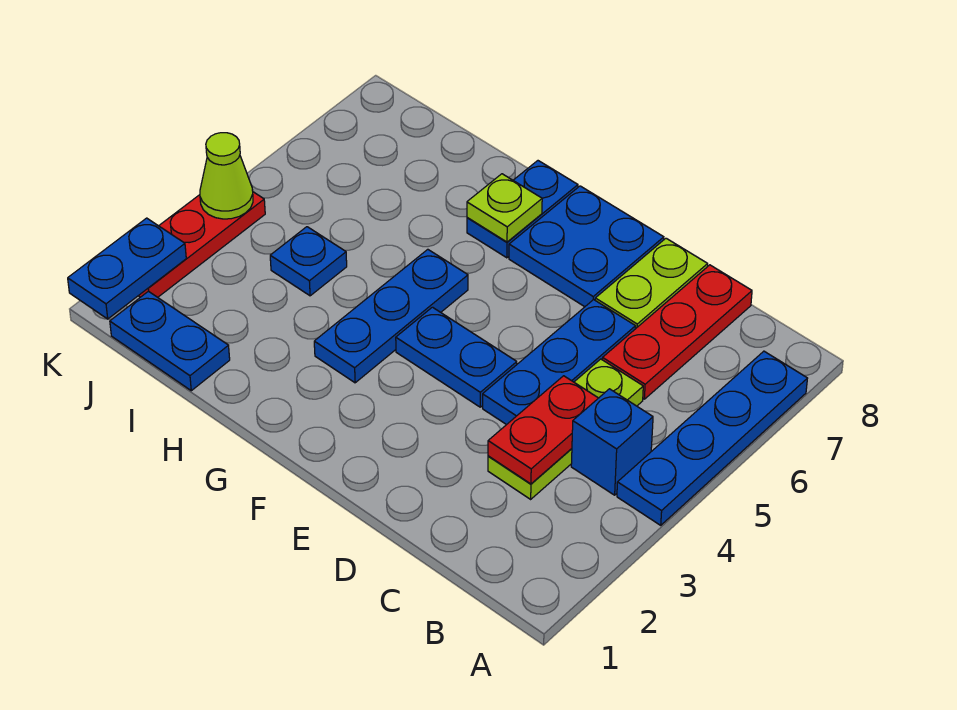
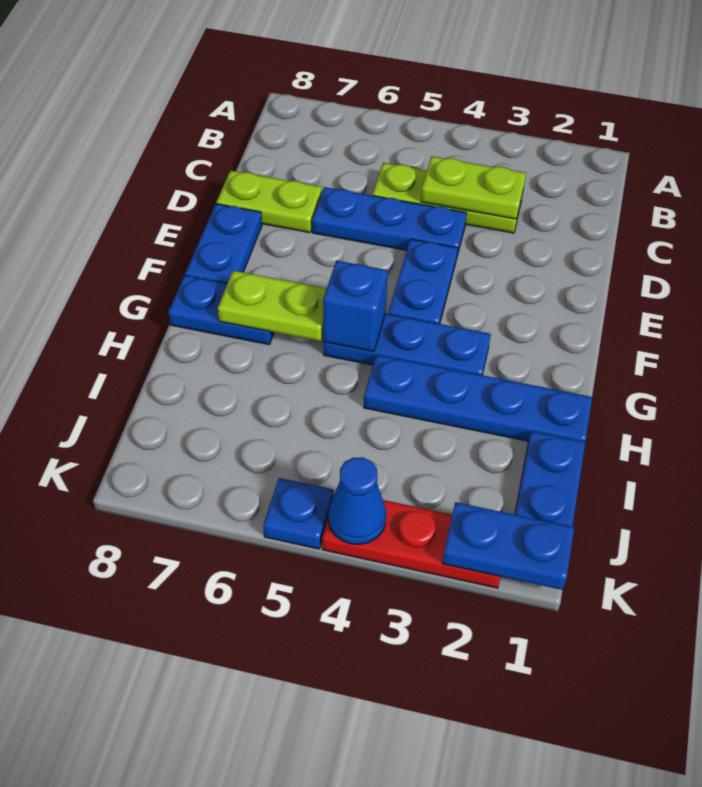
blue 1x4 plate [617,351,808,525] -> blue 1x4 plate moved to [364,355,592,442]
blue 1x1 brick [571,389,653,495] -> blue 1x1 brick moved to [323,261,388,352]
red 1x2 plate [488,376,598,484] -> lime 1x2 plate [421,157,526,219]
red 1x3 plate [602,265,752,399] -> none
blue 2x2 plate [509,186,664,307] -> blue 1x2 plate [185,204,262,283]
lime 1x1 plate [467,174,542,242] -> lime 1x2 plate [218,271,327,341]
blue 1x1 plate [270,227,347,296] -> blue 1x1 plate moved to [263,478,333,549]
lime 1x1 cone [200,133,253,219] -> blue 1x1 cone [328,457,386,544]

